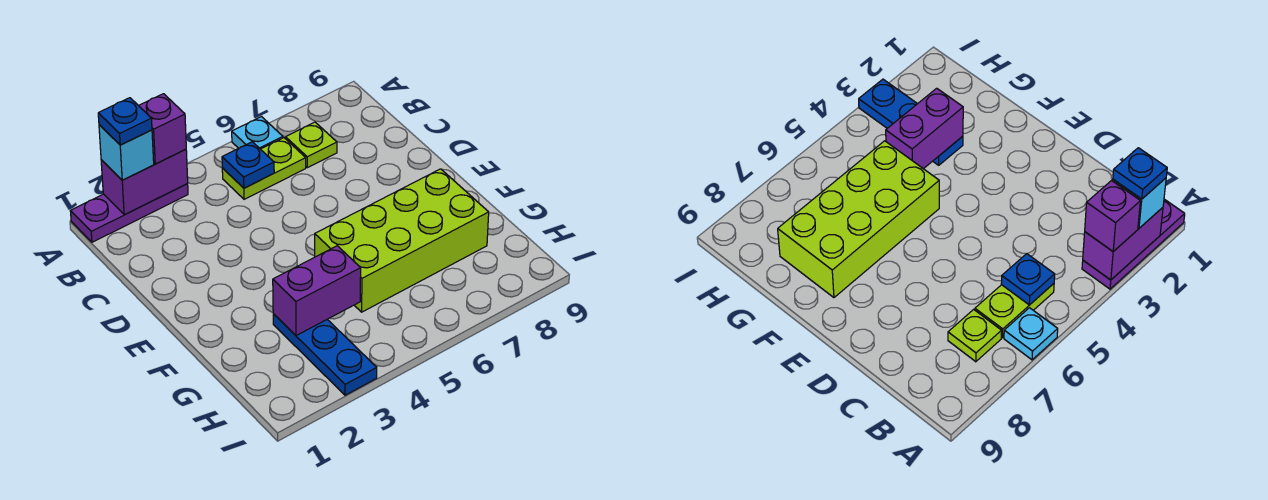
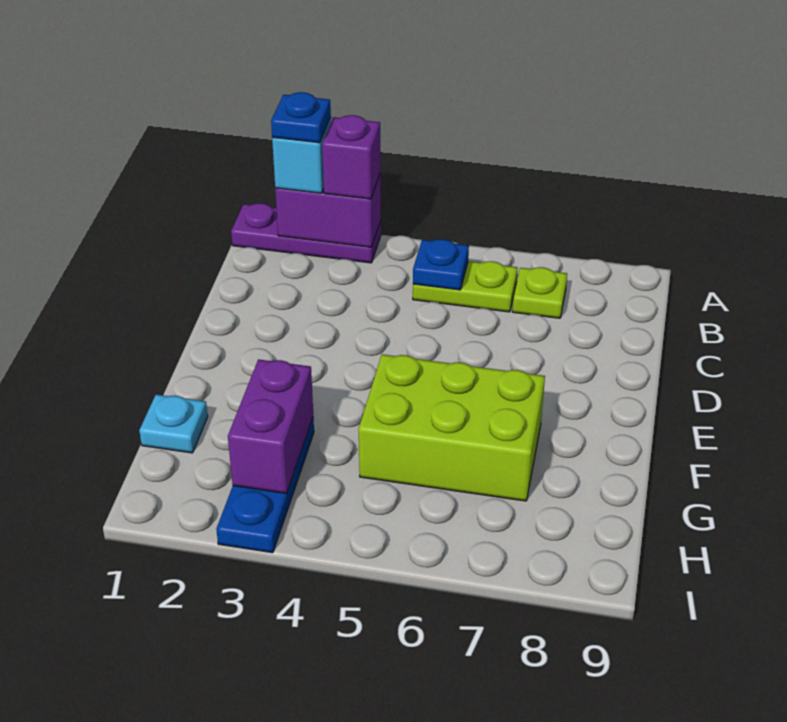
cyan 1x1 plate [232,117,283,149] -> cyan 1x1 plate moved to [139,394,208,453]
lime 2x4 brick [315,169,489,312] -> lime 2x3 brick [359,354,545,501]
purple 1x2 brick [273,246,361,336] -> purple 1x2 brick turned to [228,359,313,493]

